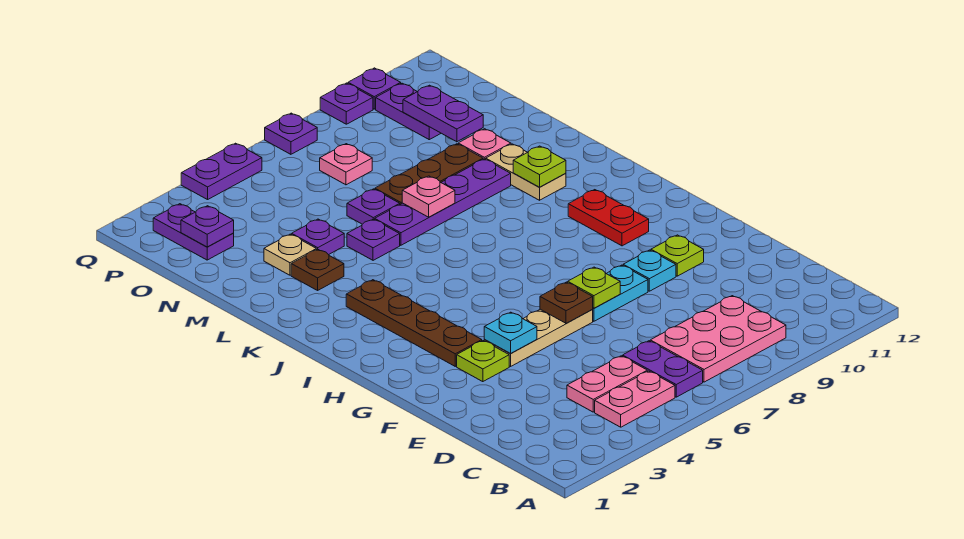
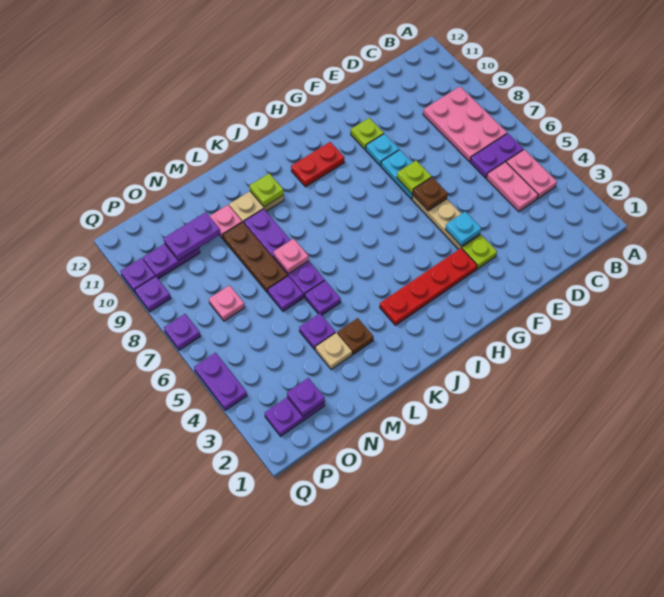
brown 1x4 plate [346,280,482,366] -> red 1x4 plate [380,248,477,325]

